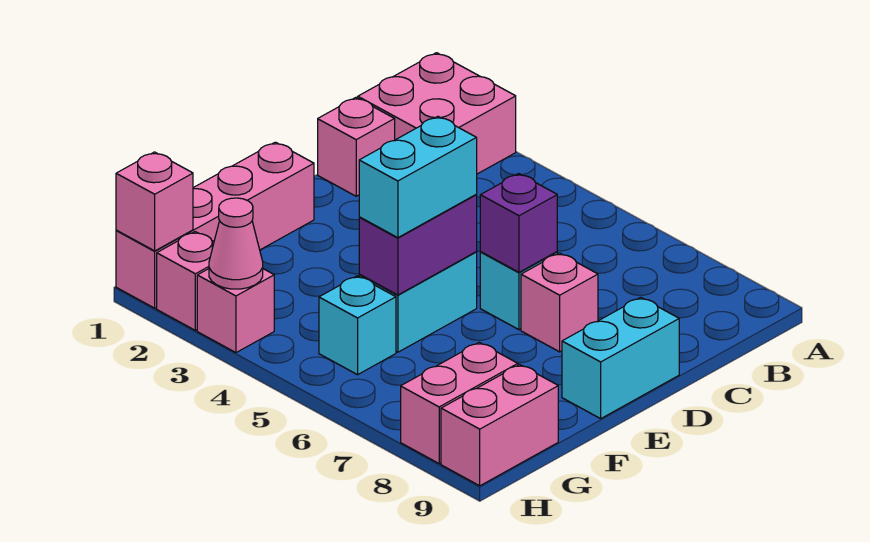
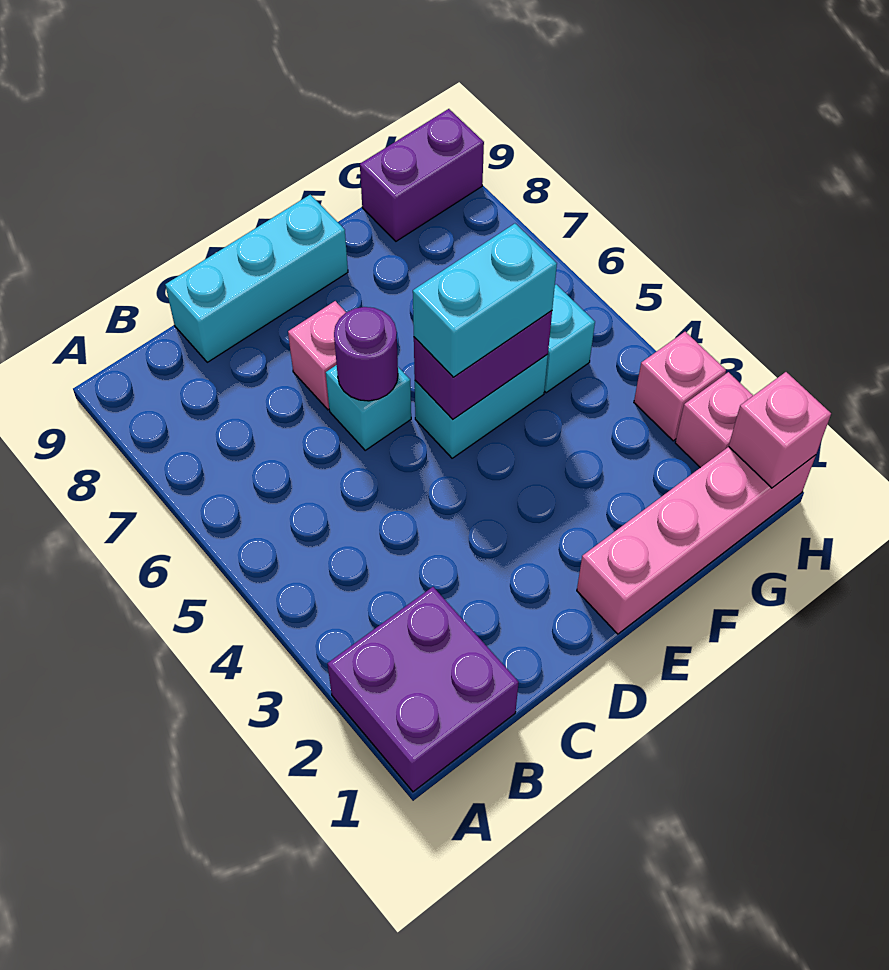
pink 2x2 brick [358,53,516,174] -> purple 2x2 brick [327,587,519,792]
pink 1x1 brick [318,98,395,196] -> none
purple 1x1 brick [480,174,557,272] -> purple 1x1 round brick [334,307,398,401]
cyan 1x2 brick [562,297,679,419] -> cyan 1x3 brick [165,195,348,362]
pink 1x2 brick [401,342,518,463] -> none
pink 1x2 brick [441,365,558,486] -> purple 1x2 brick [360,109,484,241]
pink 1x1 cone [209,198,263,289] -> none

